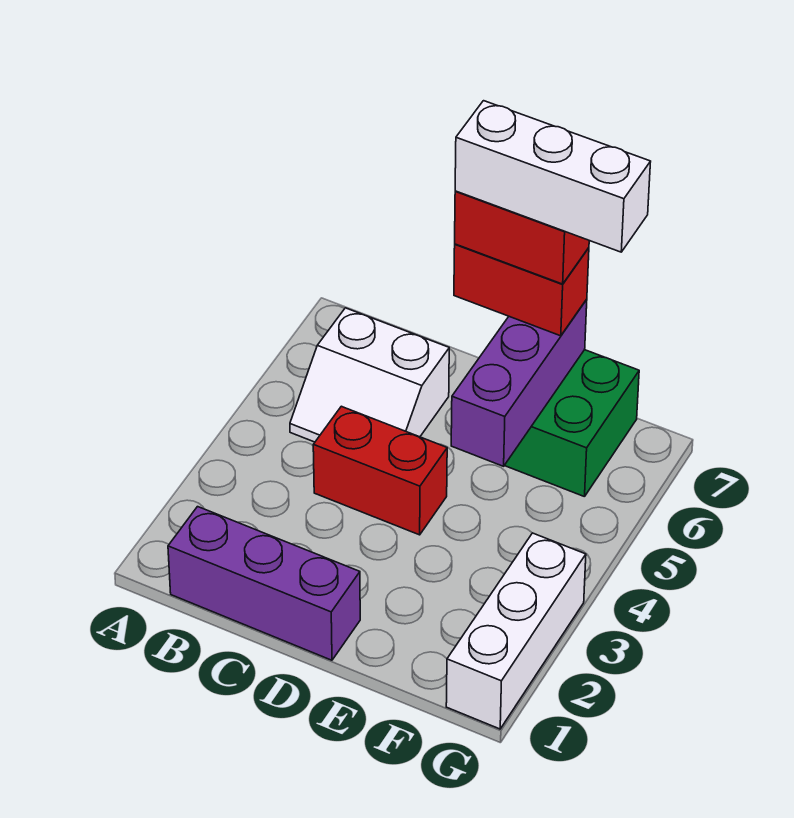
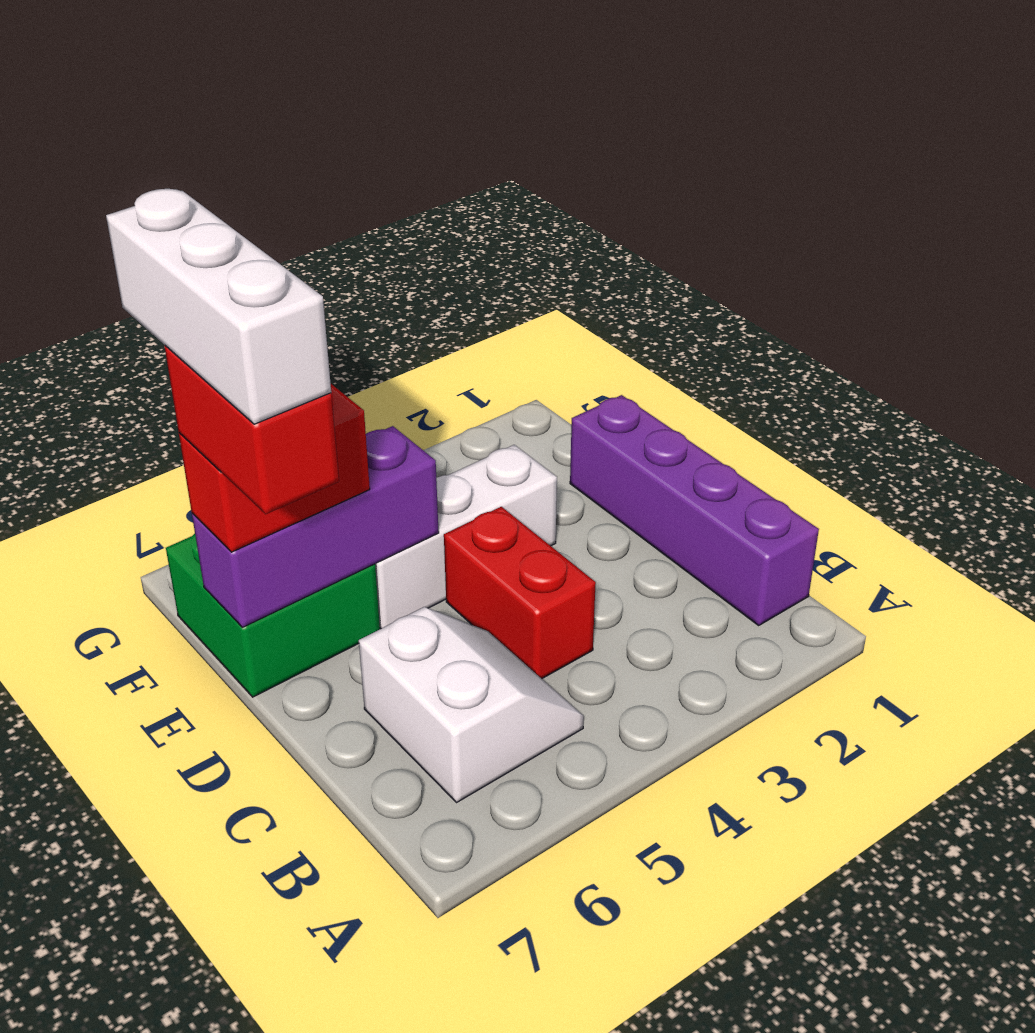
purple 1x3 brick [168,507,360,660] -> purple 1x4 brick [570,395,819,625]
red 1x2 brick [454,244,589,336] -> red 1x2 brick turned to [179,384,370,552]
white 1x3 brick [446,533,586,729] -> white 1x3 brick moved to [375,445,557,629]

